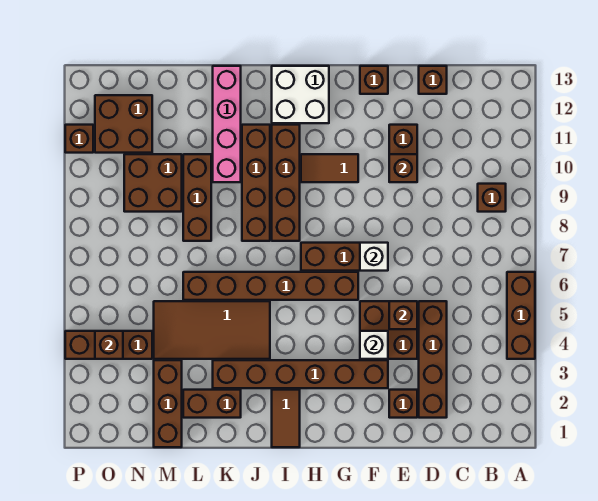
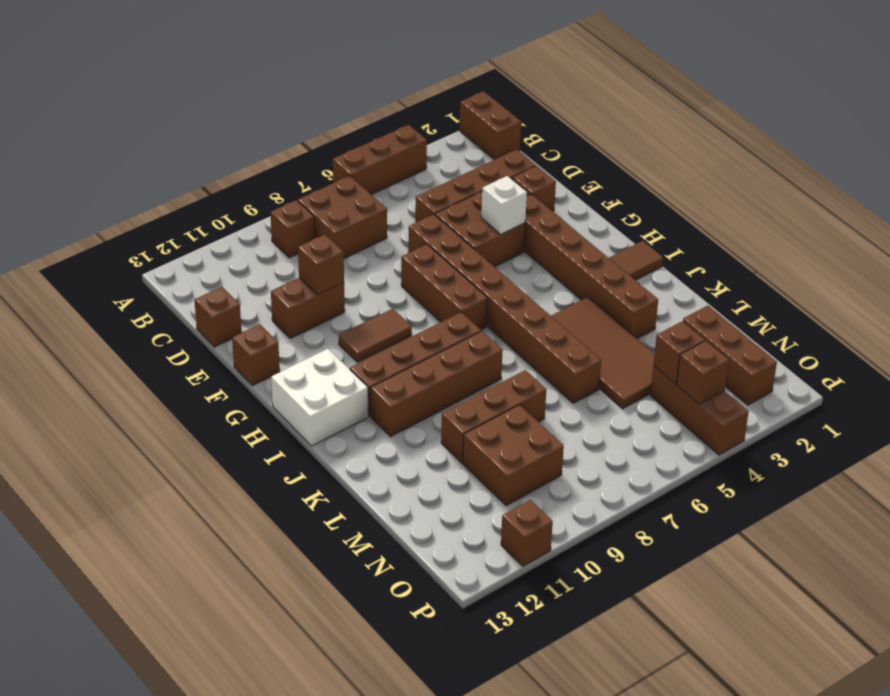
brown 1x1 brick [389,301,417,329] -> brown 1x1 brick moved to [654,321,705,384]
white 1x1 brick [360,243,388,271] -> none
brown 1x6 brick [183,272,358,300] -> brown 1x8 brick [408,214,601,403]
brown 1x2 tile [301,154,358,182] -> brown 1x2 tile turned to [339,309,412,362]
brown 1x2 brick [183,390,241,418] -> brown 1x2 brick moved to [460,91,521,160]
pink 1x4 brick [213,66,241,182] -> none
brown 1x3 brick [154,360,182,447] -> brown 1x3 brick turned to [683,306,777,405]
brown 2x2 brick [95,95,152,153] -> brown 2x2 brick moved to [298,176,387,258]

